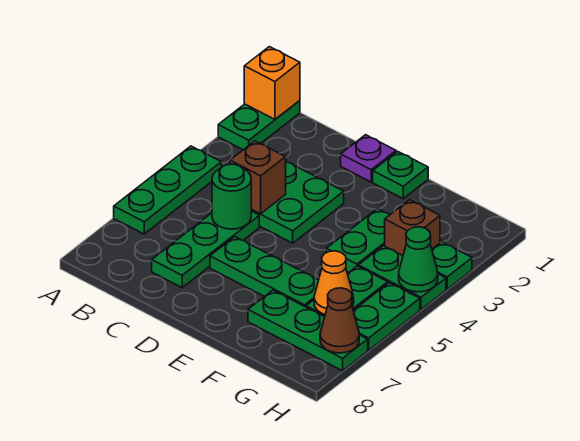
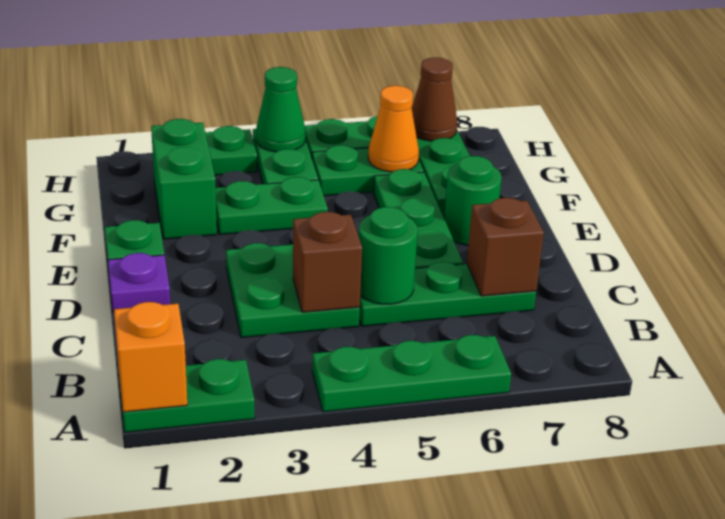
none -> green 1x1 round brick [444,156,502,245]
none -> green 1x2 brick [151,119,217,239]
brown 1x1 brick [385,200,440,255] -> brown 1x1 brick moved to [467,198,544,296]

